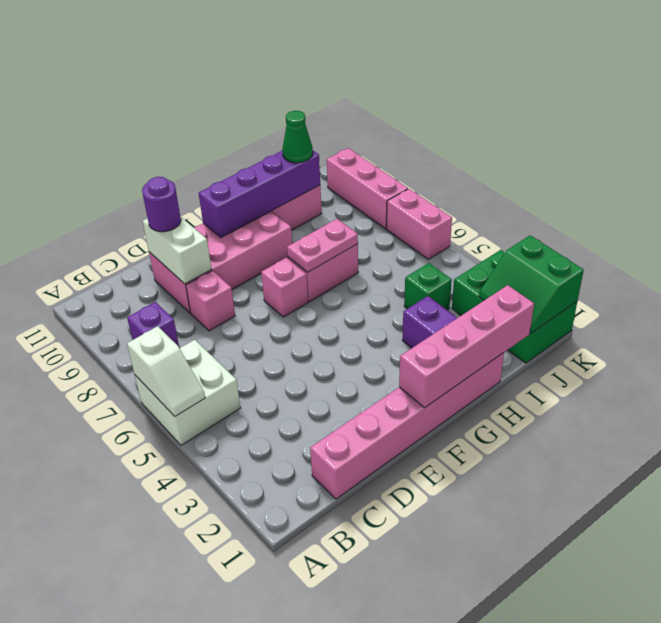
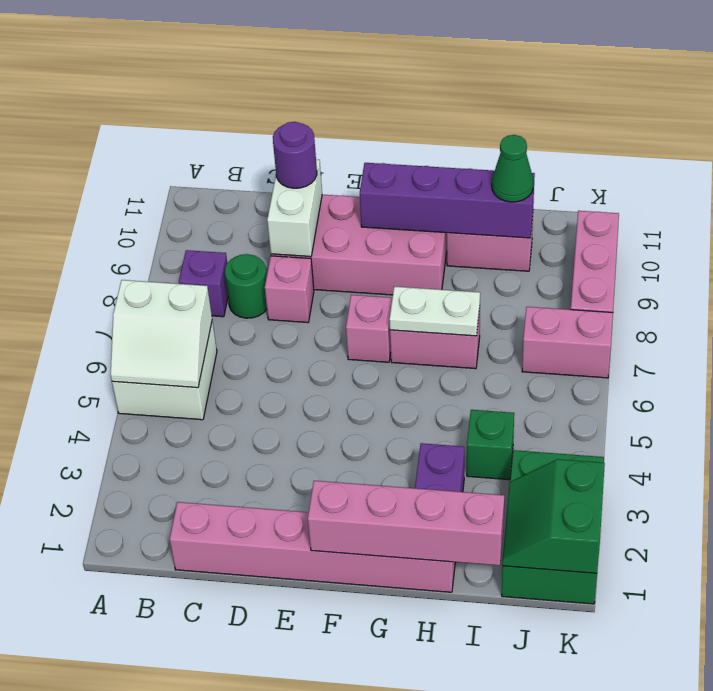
white 1x2 slope [127,326,205,416] -> white 2x2 slope [110,280,212,388]
none -> green 1x1 round brick [225,254,267,318]
pink 1x2 plate [287,219,358,272] -> white 1x2 plate [389,286,480,336]
pink 1x2 brick [387,189,452,259] -> pink 1x2 brick turned to [522,307,613,378]

